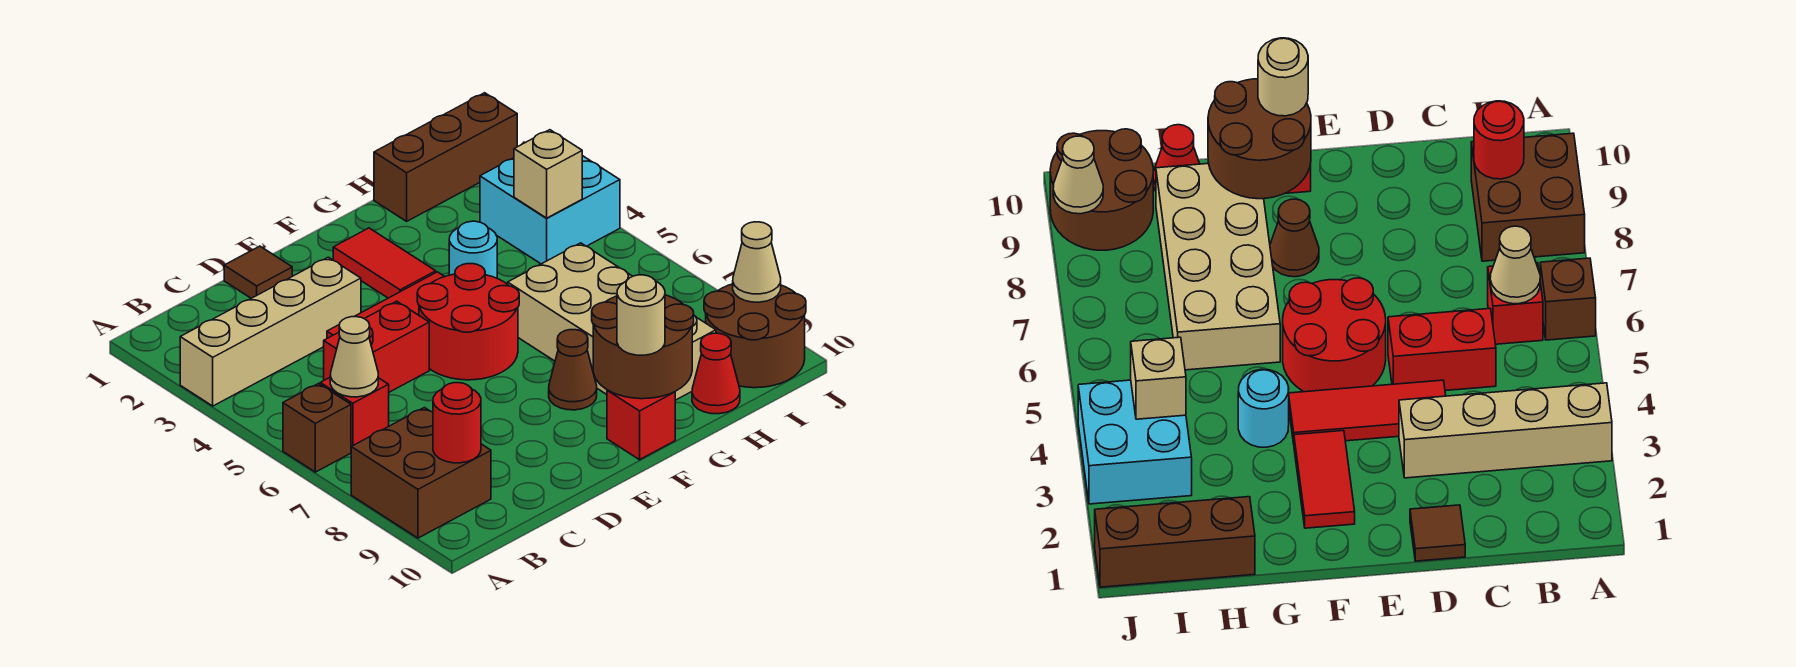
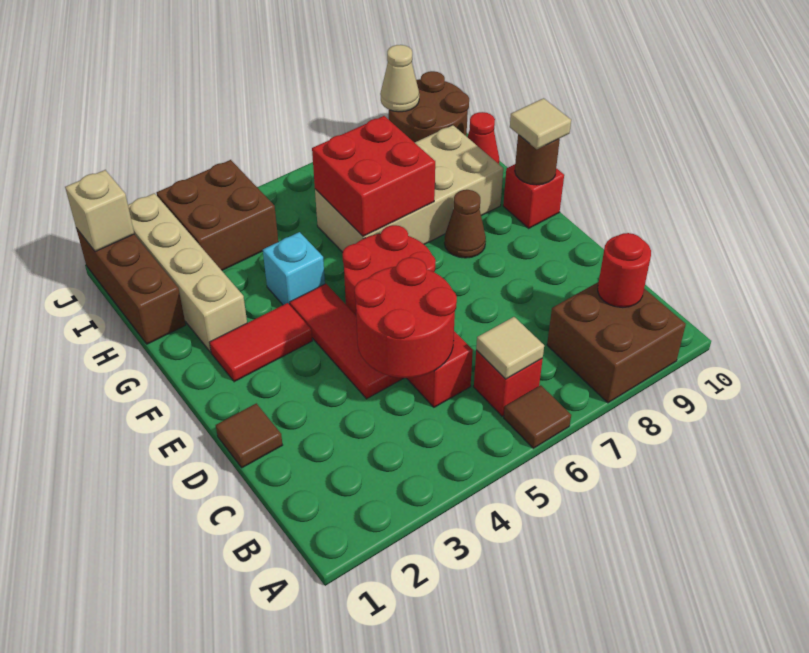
tan 1x4 brick [180,257,361,406] -> tan 1x4 brick moved to [128,193,247,352]
brown 1x1 brick [283,384,351,472] -> brown 1x1 tile [504,385,571,448]
tan 1x1 cone [330,317,378,397] -> tan 1x1 tile [476,317,544,379]
none -> red 2x2 round brick [355,257,457,378]
brown 2x2 round brick [592,295,694,399] -> brown 1x1 round brick [515,135,560,185]
tan 1x1 round brick [617,275,665,355] -> tan 1x1 tile [510,98,571,149]
cyan 1x1 round brick [449,221,497,278] -> cyan 1x1 brick [263,232,325,305]
none -> red 2x2 brick [312,116,435,237]
cyan 2x2 brick [480,156,620,264] -> brown 2x2 brick [157,160,278,270]
tan 1x1 brick [514,130,582,218] -> tan 1x1 brick moved to [65,170,134,252]

